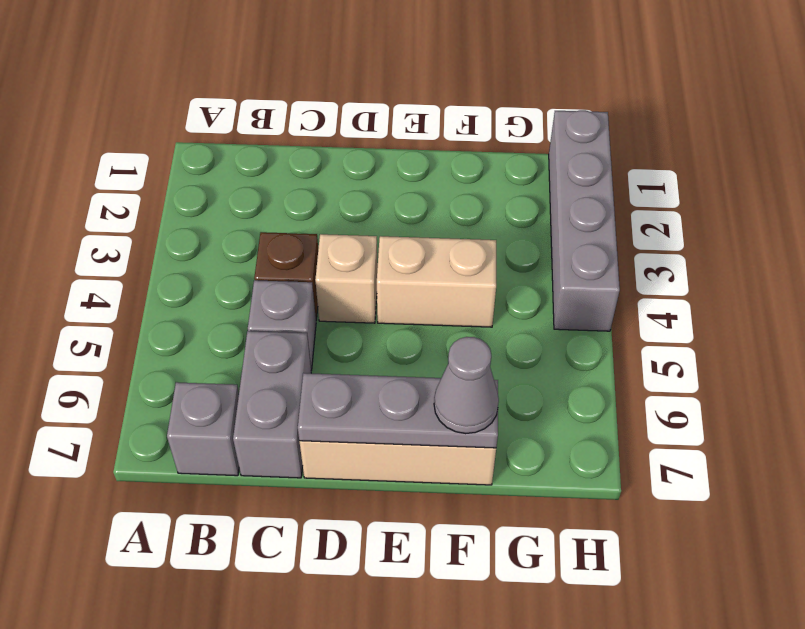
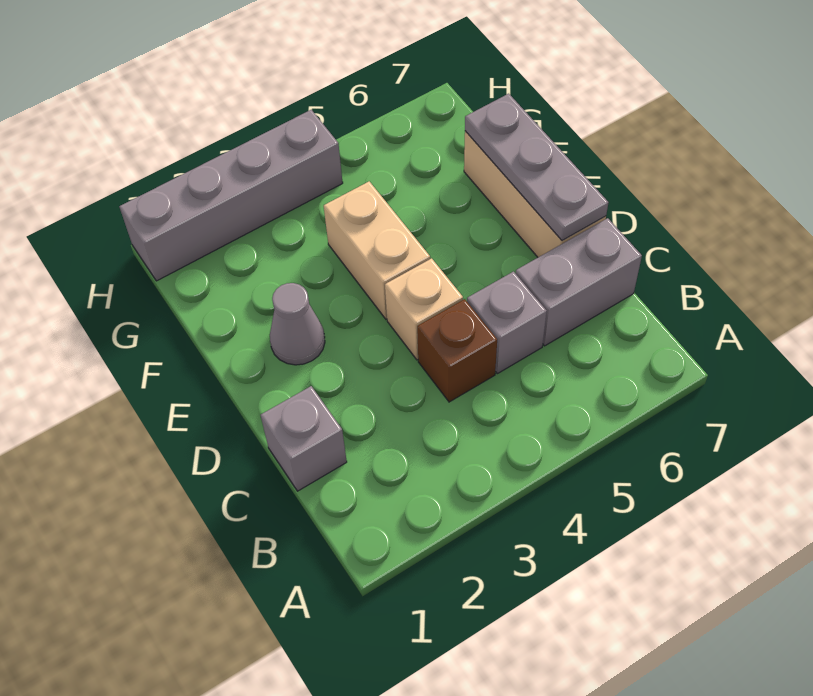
grey 1x1 brick [167,382,239,476] -> grey 1x1 brick moved to [260,386,347,491]
grey 1x1 cone [434,337,499,434] -> grey 1x1 cone moved to [270,283,325,365]

